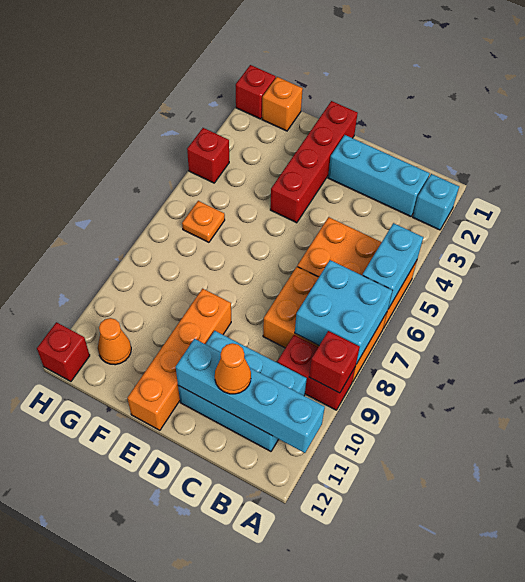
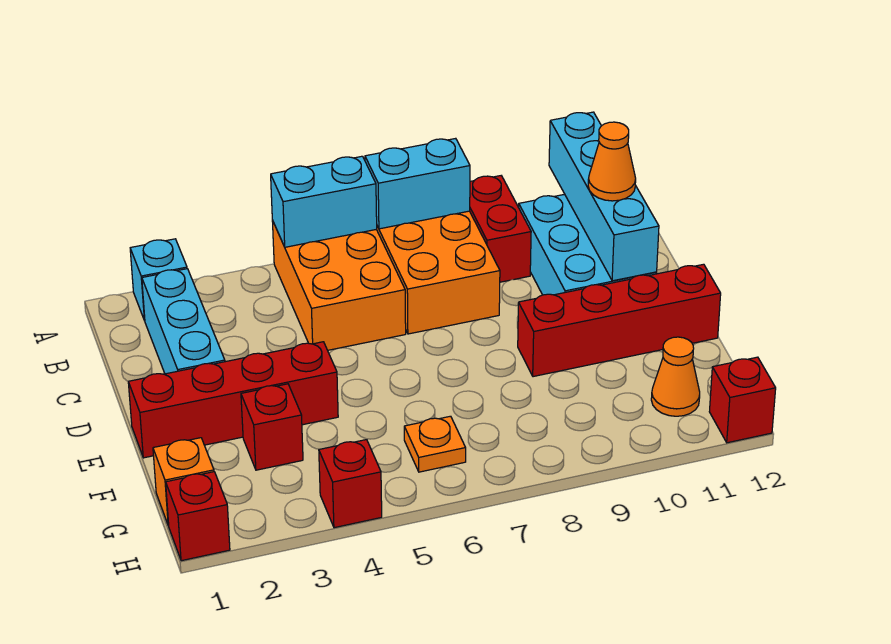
cyan 2x2 brick [295,260,392,364] -> cyan 1x2 brick [365,138,470,229]
red 1x1 brick [309,331,360,393] -> red 1x1 brick moved to [241,384,303,470]
orange 1x4 brick [127,289,231,430] -> red 1x4 brick [518,264,721,377]

